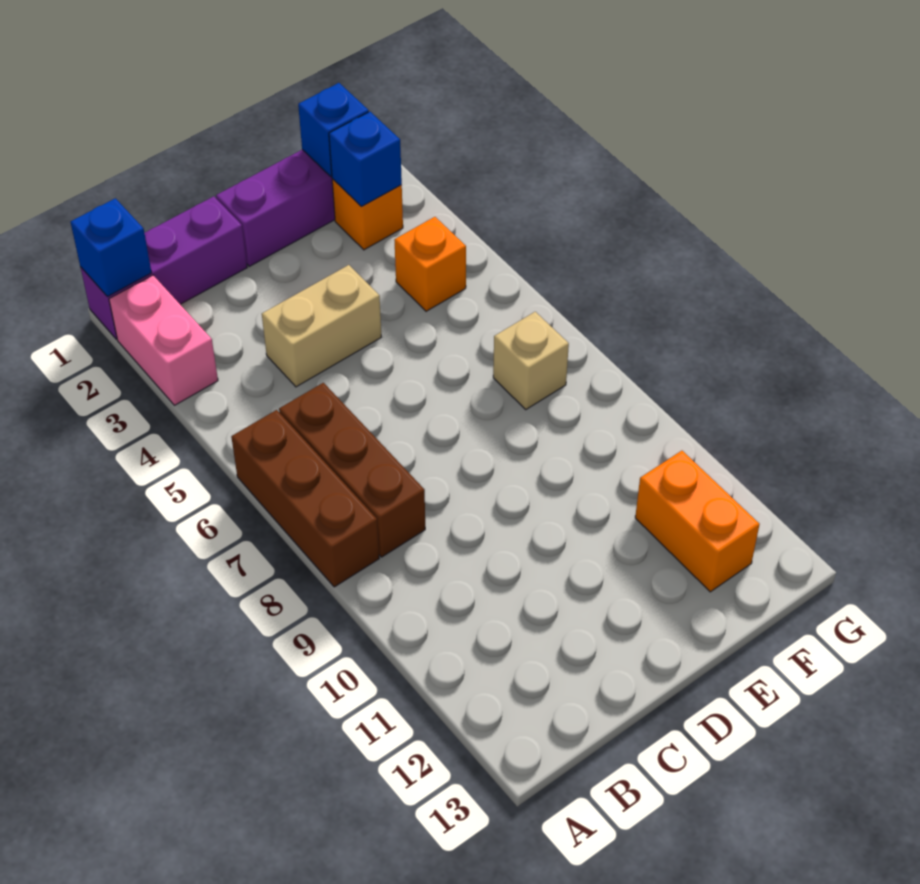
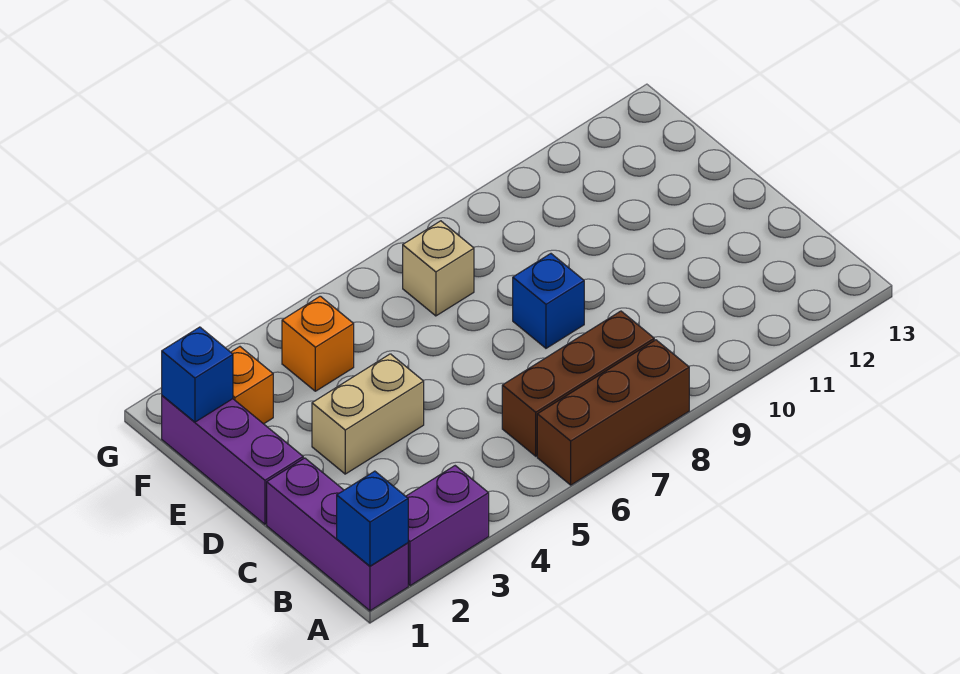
pink 1x2 brick [109,275,218,405] -> purple 1x2 brick [406,466,489,586]
tan 1x2 brick [262,265,381,387] -> tan 1x2 brick turned to [312,354,424,474]
blue 1x1 brick [329,112,402,206] -> blue 1x1 brick moved to [513,254,584,348]
orange 1x2 brick [635,451,760,592] -> none

